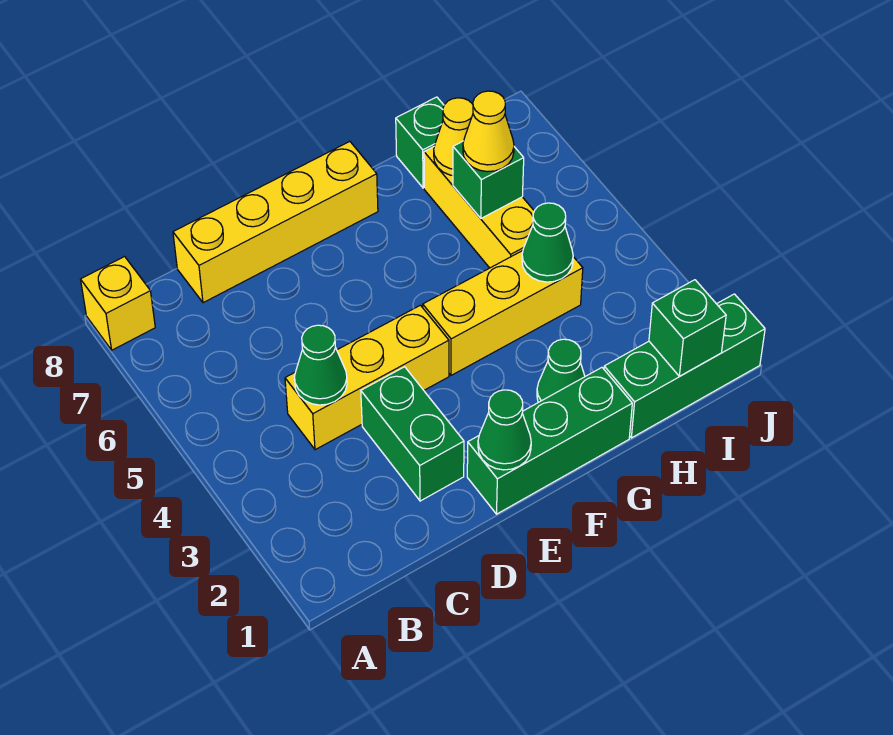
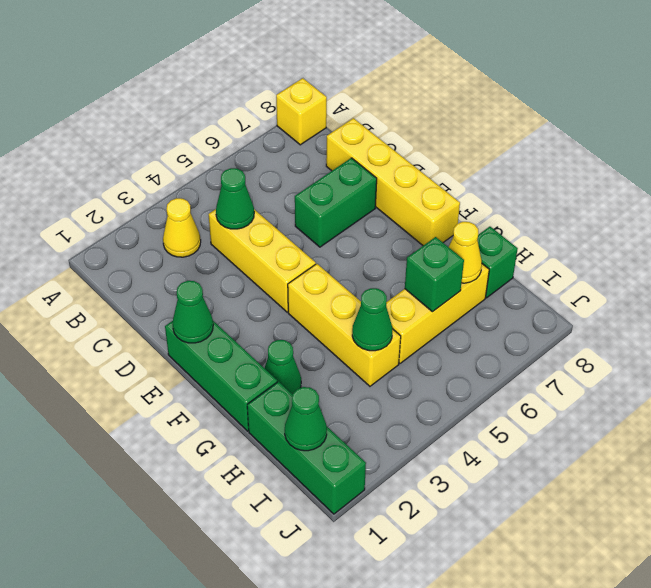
green 1x2 brick [361,367,464,501] -> green 1x2 brick moved to [295,158,377,247]
yellow 1x1 cone [463,91,514,172] -> yellow 1x1 cone moved to [163,198,201,257]
green 1x1 brick [649,280,726,376] -> green 1x1 cone [285,387,327,451]

